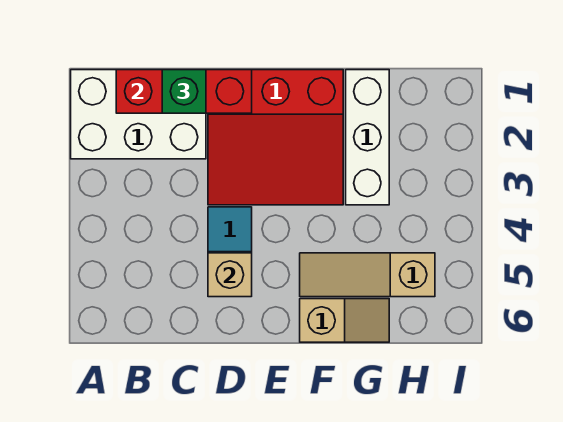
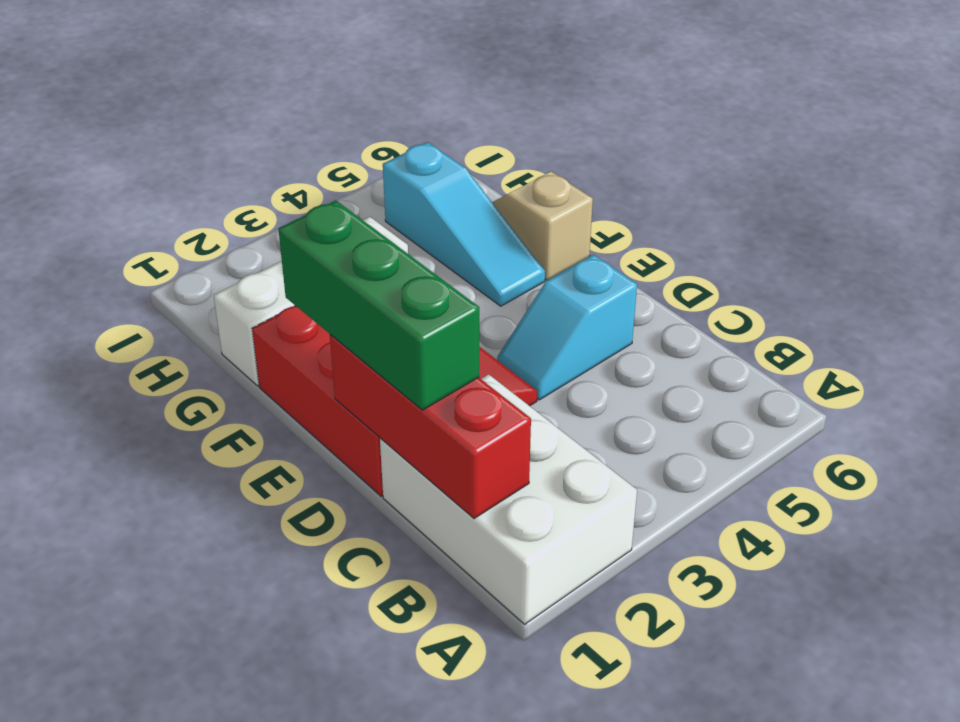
green 1x1 brick [162,70,206,113] -> green 1x3 brick [278,200,479,410]
tan 1x1 brick [208,253,252,297] -> none
tan 1x3 slope [300,253,435,297] -> cyan 1x3 slope [383,142,545,306]

